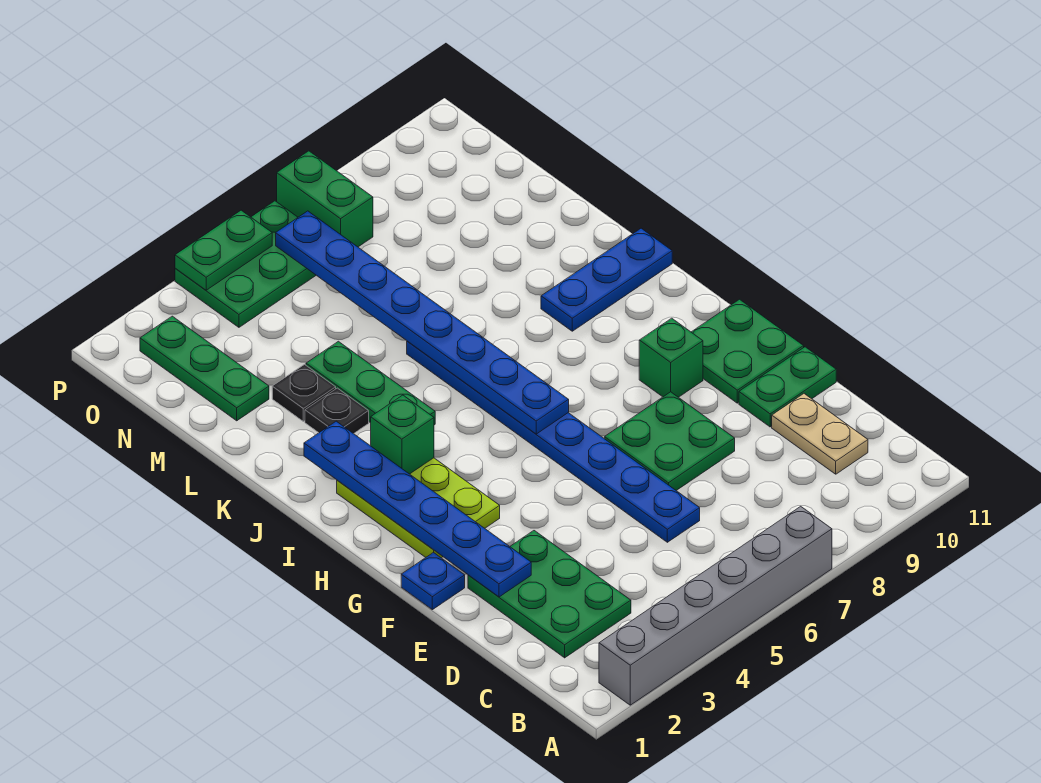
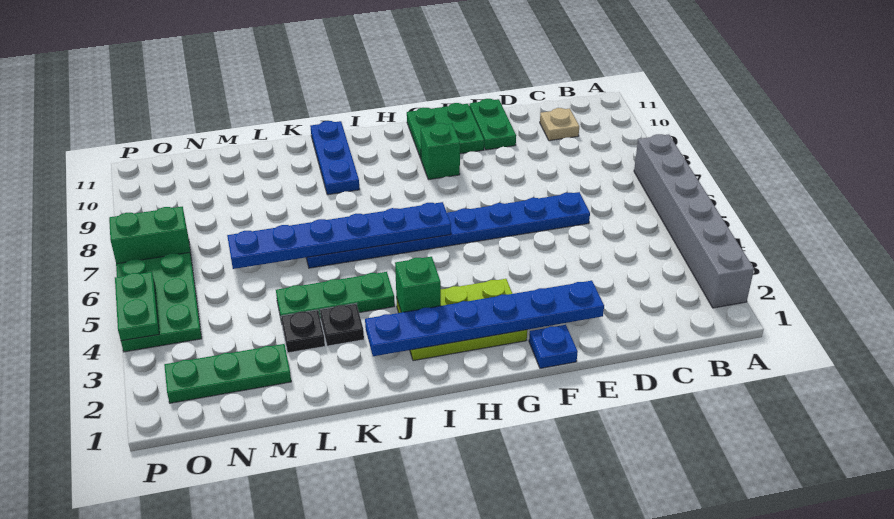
green 2x3 plate [468,531,631,658] -> none
tan 1x2 plate [772,394,868,474] -> tan 1x1 plate [540,108,579,141]
green 2x2 plate [605,392,735,491] -> none
blue 1x8 plate [276,211,569,434] -> blue 1x6 plate [227,202,451,269]

